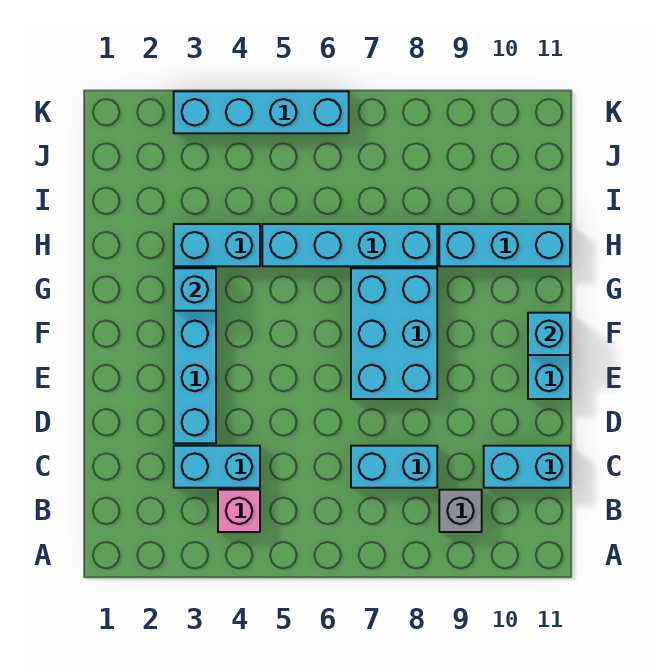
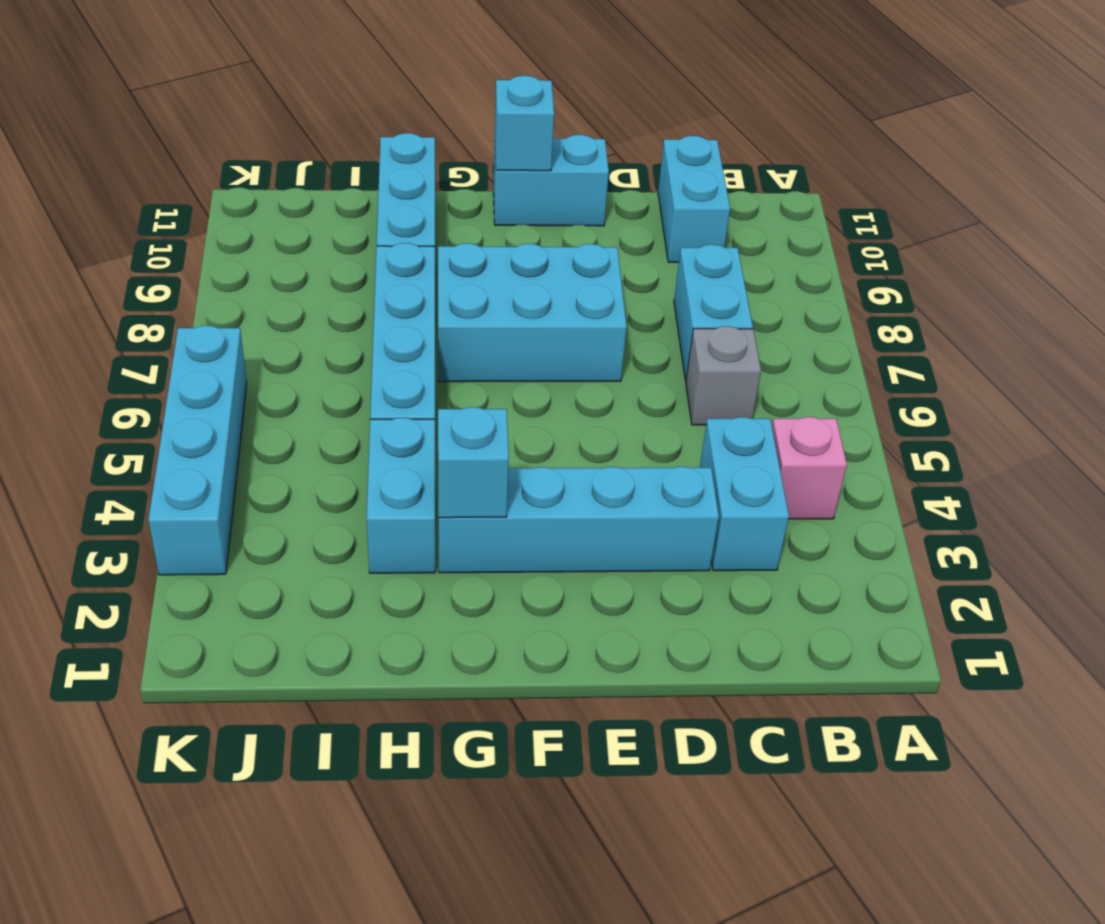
grey 1x1 brick [439,490,482,532] -> grey 1x1 brick moved to [686,326,761,425]

